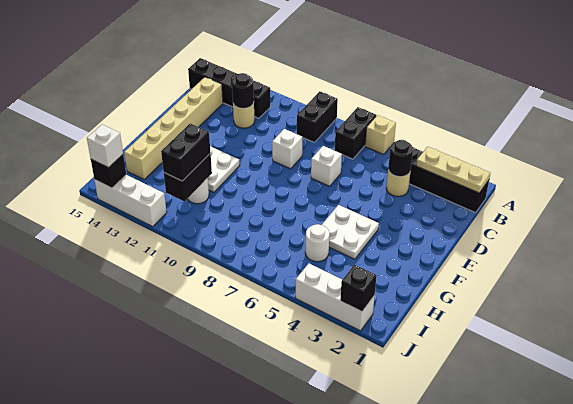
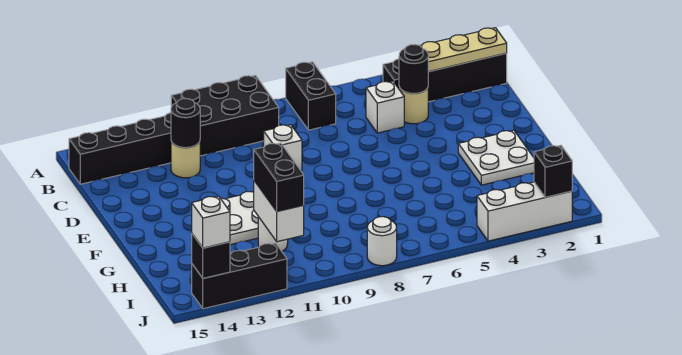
tan 1x1 brick [365,115,396,154] -> none
black 1x2 brick [297,91,338,142] -> black 2x3 brick [171,75,279,156]
tan 1x6 brick [124,77,223,179] -> none
white 1x1 brick [311,146,342,186] -> white 1x1 brick moved to [366,81,404,133]
white 2x2 plate [322,205,379,259] -> white 2x2 plate moved to [458,130,534,185]
white 1x1 round brick [305,224,329,262] -> white 1x1 round brick moved to [367,217,397,266]
black 1x2 brick [164,153,212,202] -> white 1x2 brick [254,181,304,242]
white 1x3 brick [95,175,167,227] -> black 1x3 brick [192,243,287,309]

